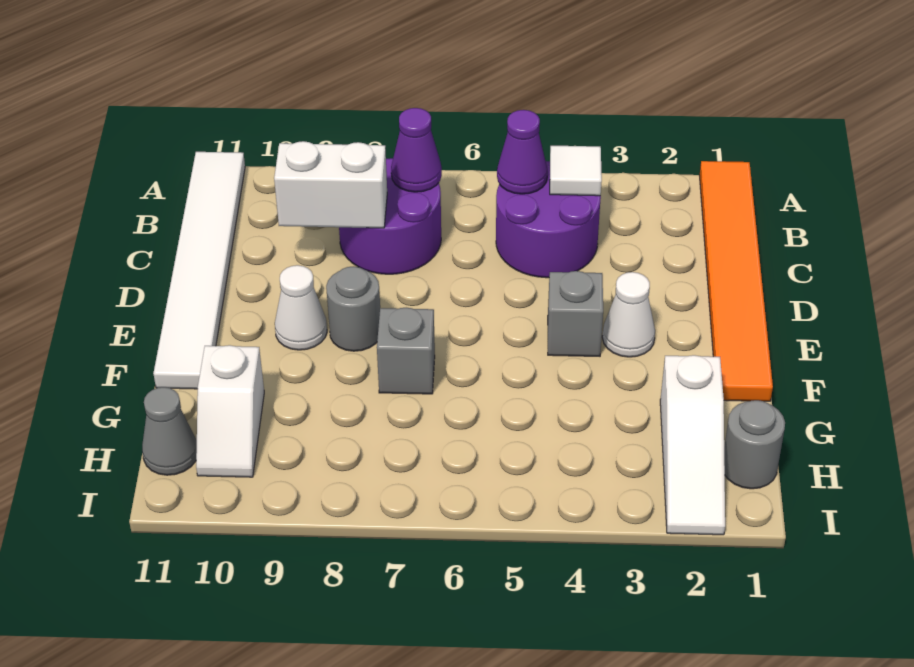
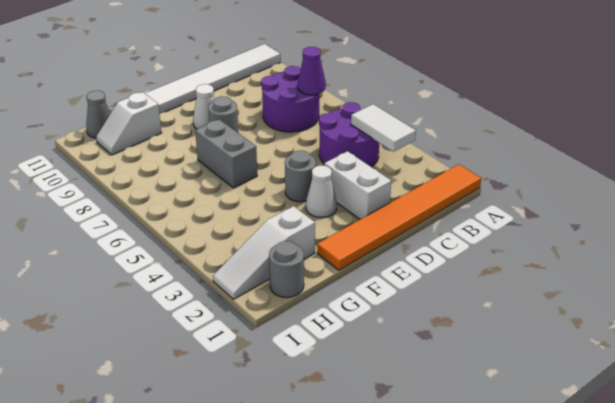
white 1x1 tile [550,146,602,196] -> white 1x2 tile [351,104,416,152]
purple 1x1 cone [497,110,548,194] -> none
white 1x2 brick [274,141,387,228] -> white 1x2 brick moved to [324,151,391,219]
grey 1x1 brick [548,271,603,356] -> grey 1x1 round brick [285,151,316,202]
grey 1x1 brick [377,308,435,394] -> grey 1x2 brick [195,119,257,188]

